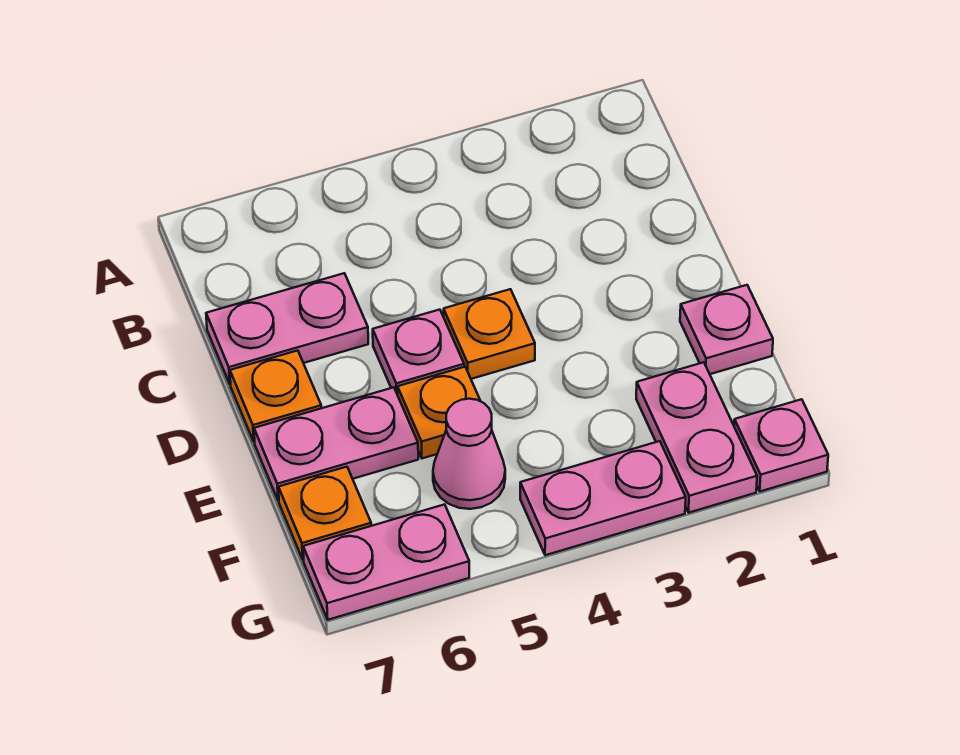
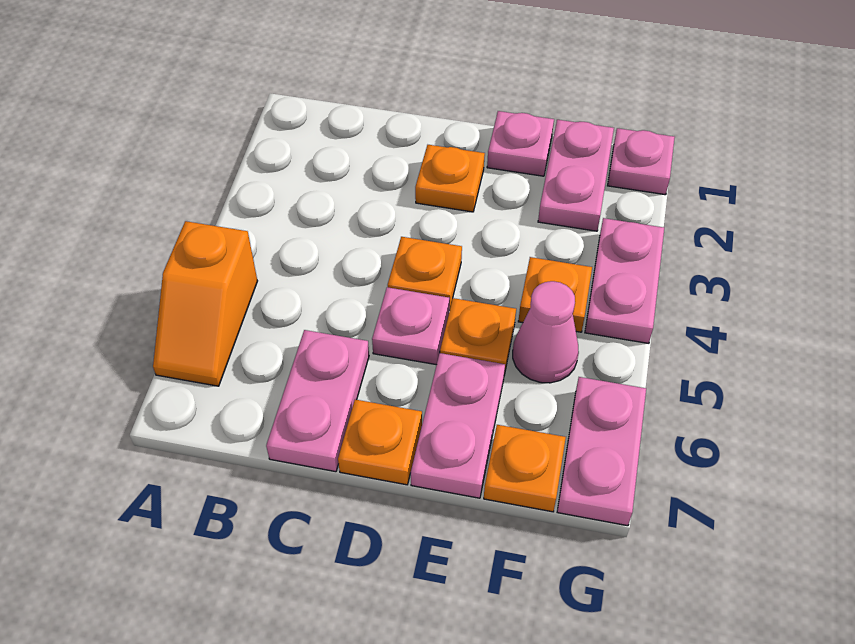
none -> orange 1x2 slope [153,221,257,386]
none -> orange 1x1 plate [415,145,485,212]
pink 1x2 plate [636,362,757,513] -> pink 1x2 plate turned to [538,120,614,231]
none -> orange 1x1 plate [518,257,592,332]

